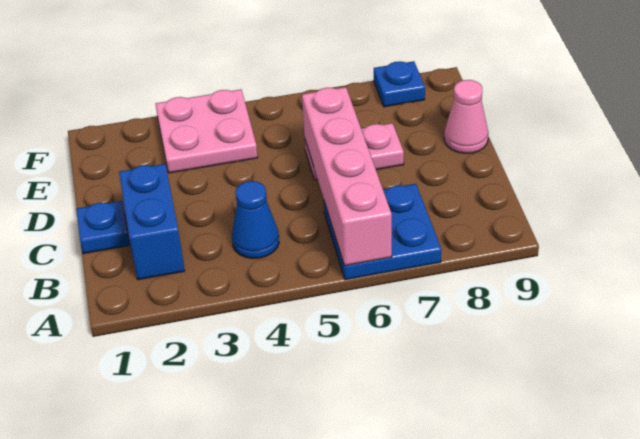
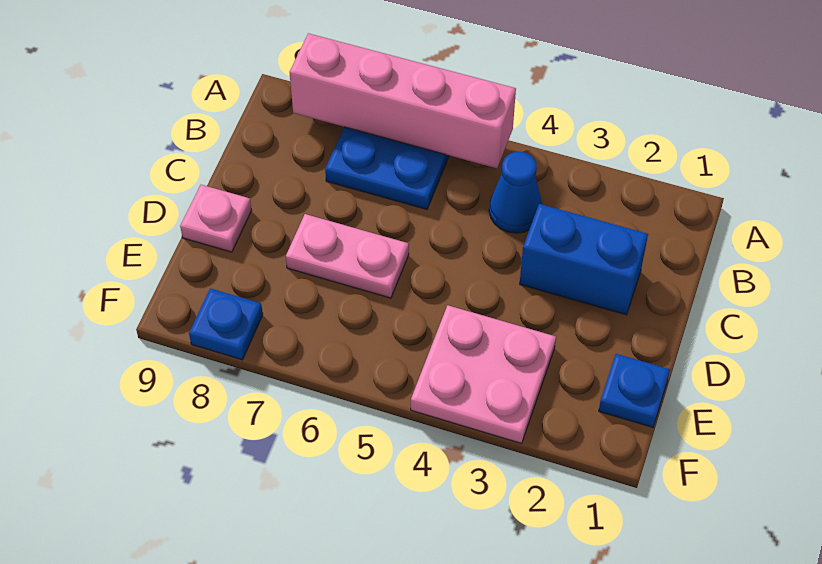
pink 1x4 brick [302,87,392,266] -> pink 1x4 brick turned to [290,33,516,168]
blue 1x2 brick [119,164,185,280] -> blue 1x2 brick turned to [520,204,648,315]
blue 1x1 plate [76,201,129,254] -> blue 1x1 plate moved to [599,354,670,427]
pink 1x1 cone [444,80,488,153] -> pink 1x1 plate [180,185,252,252]

